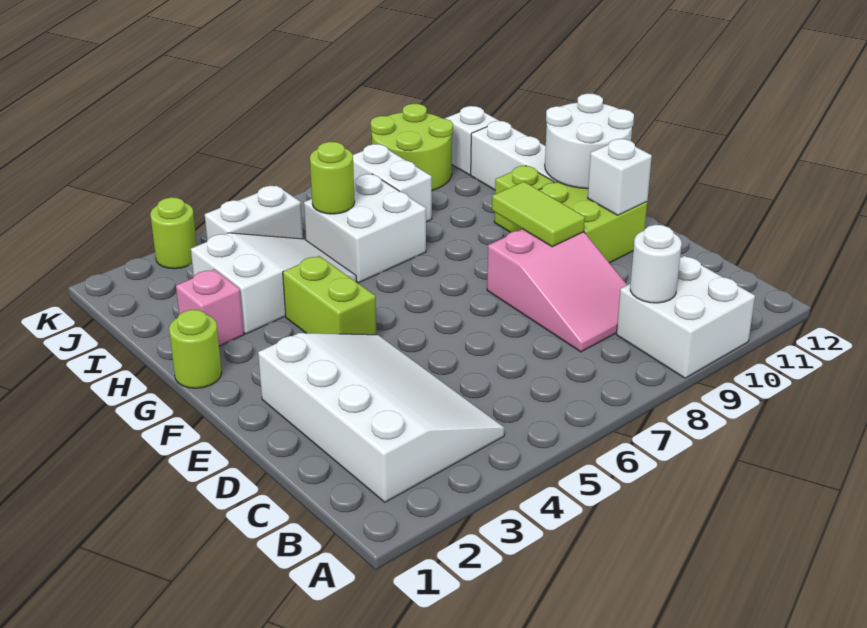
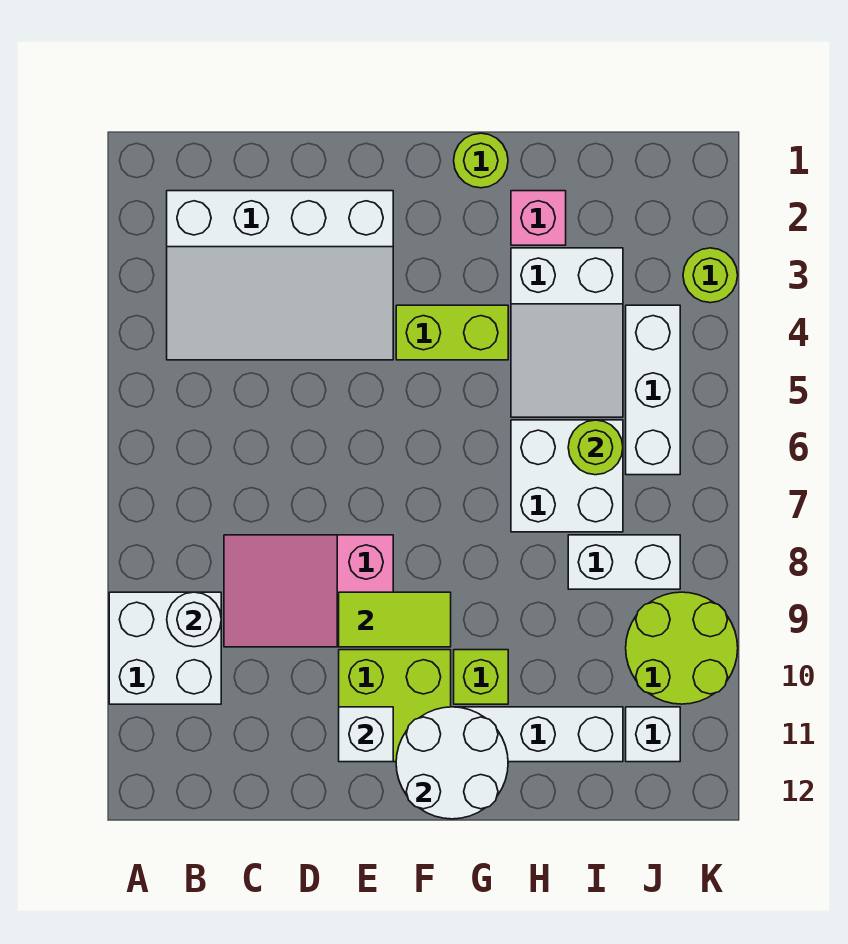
white 1x2 brick [205,185,303,240] -> white 1x3 brick [626,305,680,475]

